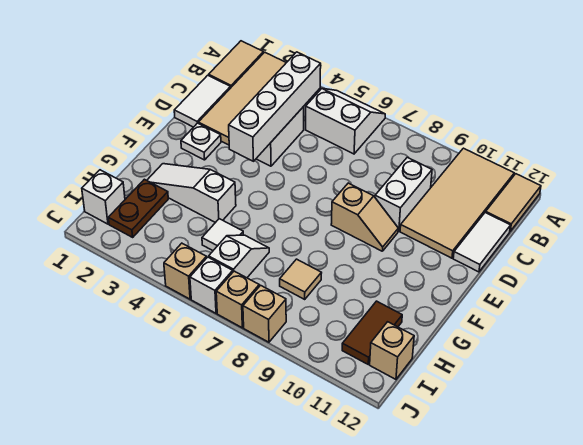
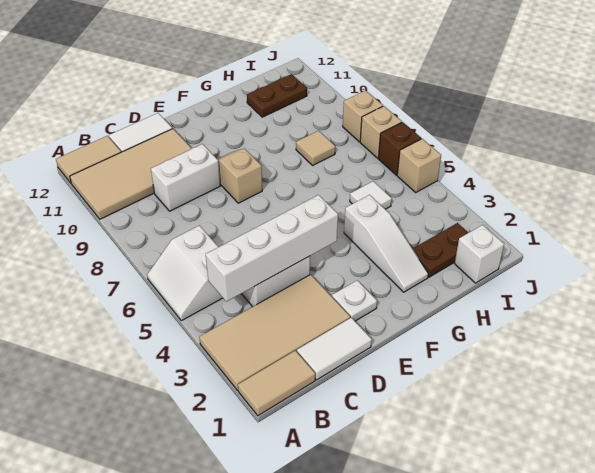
white 1x2 slope [209,235,269,278] -> none
brown 1x2 tile [342,301,402,364] -> brown 1x2 plate [247,74,307,117]
tan 1x1 brick [370,322,414,379] -> none
white 1x1 brick [190,257,233,313] -> brown 1x1 brick [379,122,421,175]

